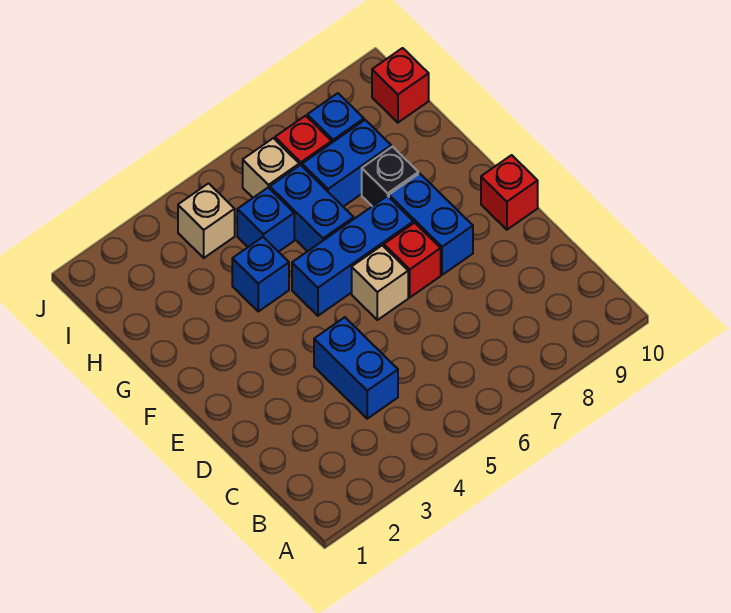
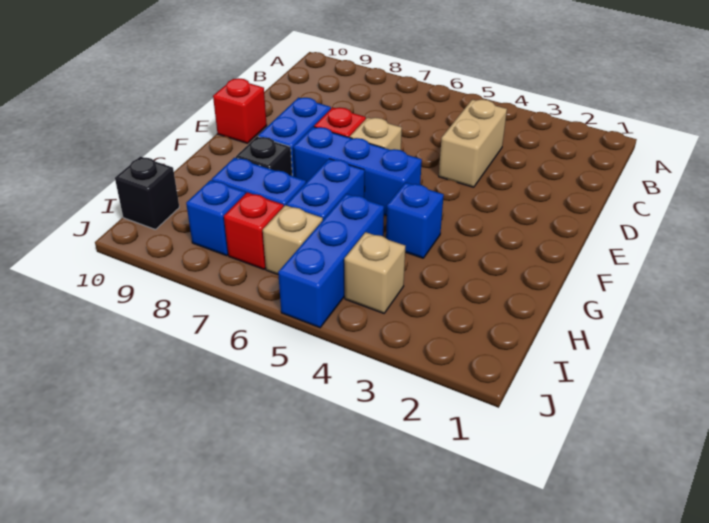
blue 1x2 brick [314,317,398,419] -> tan 1x2 brick [439,99,507,187]
blue 1x1 brick [237,188,294,252] -> blue 1x3 brick [278,194,384,328]
red 1x1 brick [372,48,429,123] -> black 1x1 brick [115,156,179,230]

